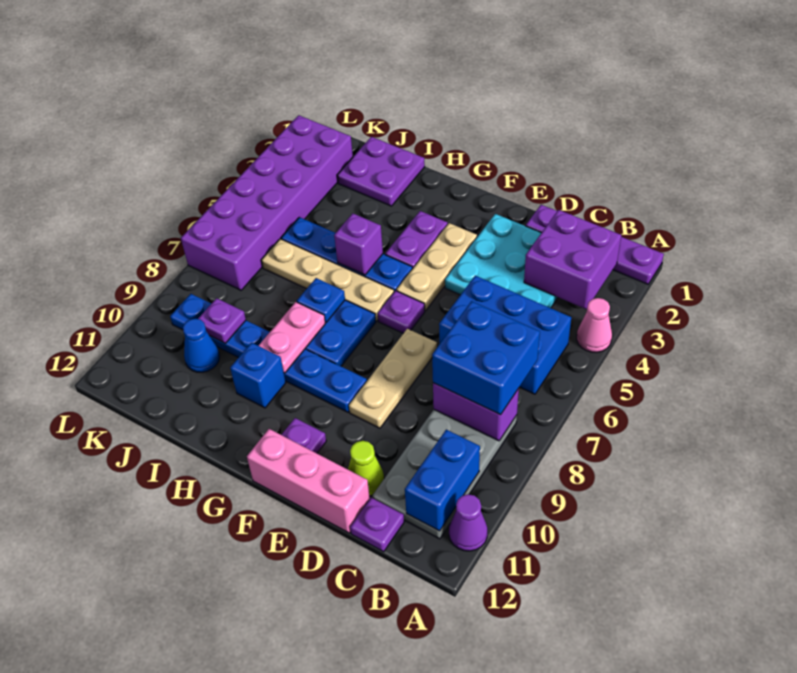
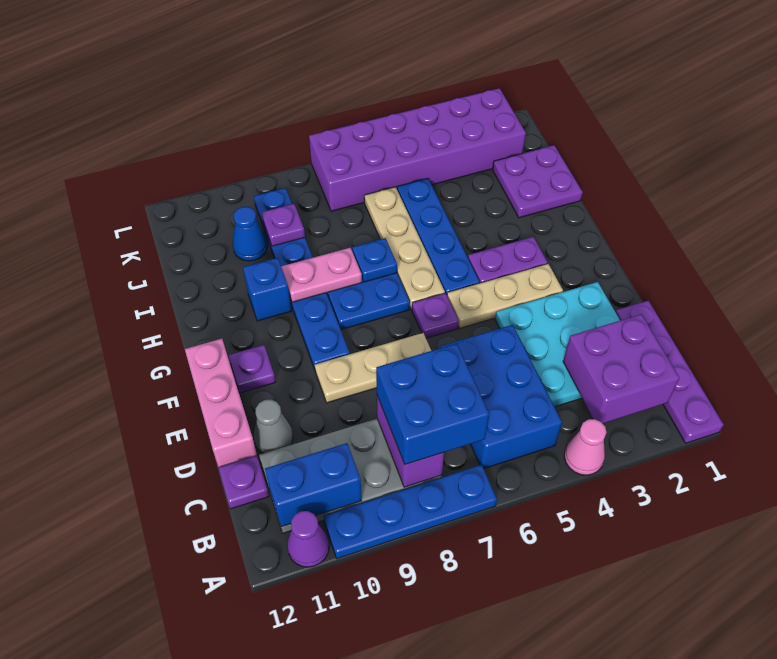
none -> blue 1x4 plate [324,465,497,559]
lime 1x1 cone [348,441,384,496] -> grey 1x1 cone [254,400,293,453]
purple 1x1 brick [334,213,383,275] -> none

